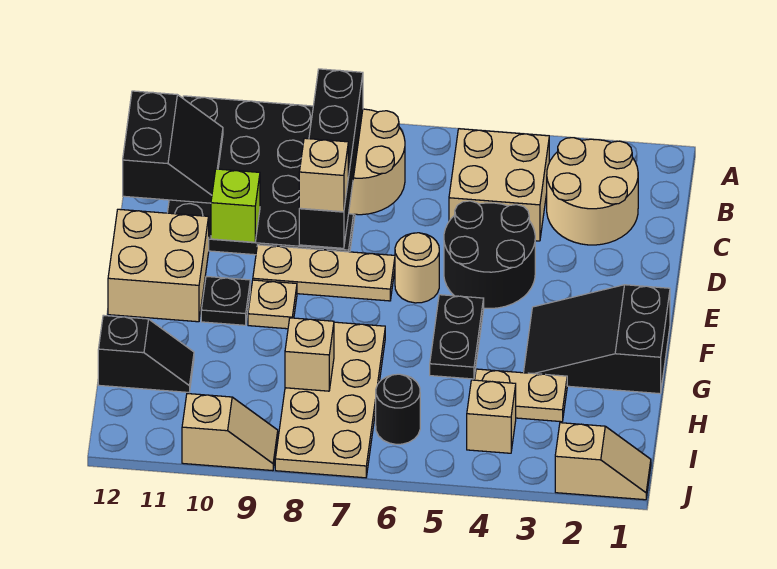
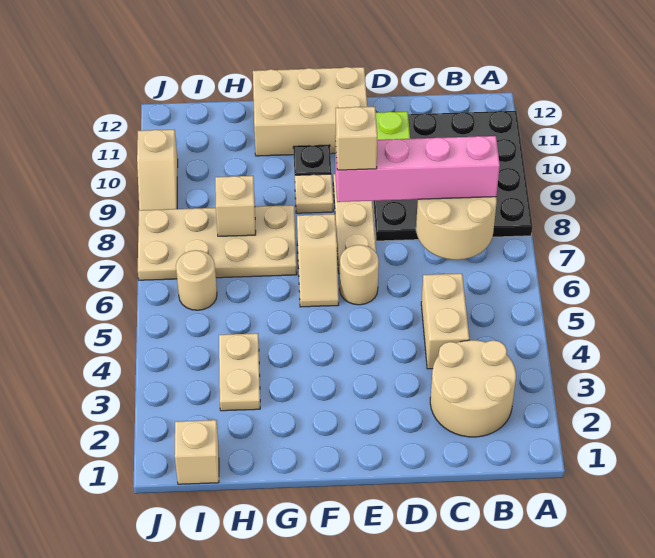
tan 2x2 brick [449,129,549,241] -> tan 1x2 brick [421,274,469,369]
black 1x4 brick [299,69,363,248] -> pink 1x4 brick [335,136,500,202]
black 2x2 slope [123,91,223,203] -> none
black 2x2 round brick [444,201,535,308] -> none
tan 2x2 brick [108,209,209,322] -> tan 2x3 brick [253,67,367,156]
black 2x3 slope [524,285,670,394] -> none
black 1x2 plate [430,295,484,379] -> none
black 1x2 slope [98,315,194,392] -> none
tan 1x1 brick [467,380,516,453] -> tan 1x1 brick moved to [175,420,219,484]
black 1x1 round brick [376,374,420,444] -> tan 1x1 round brick [176,250,217,310]
tan 1x2 slope [555,423,651,500] -> tan 1x2 slope moved to [297,214,339,307]

